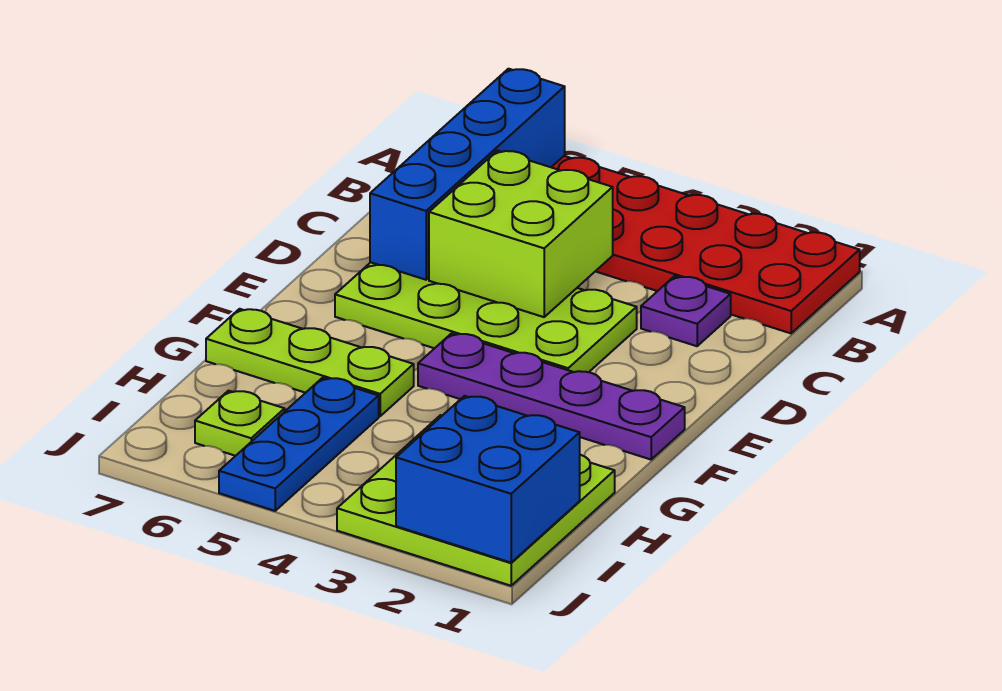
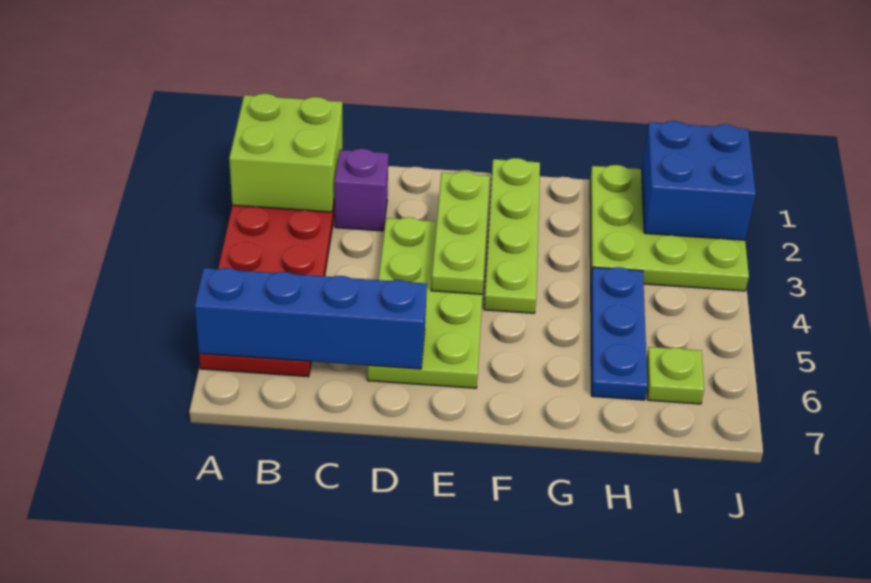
purple 1x1 plate [641,276,731,346] -> purple 1x1 brick [335,149,388,231]
lime 2x2 brick [429,151,613,317] -> lime 2x2 brick moved to [229,94,342,212]
purple 1x4 plate [418,333,685,460] -> lime 1x4 plate [484,158,540,313]
lime 1x3 plate [206,309,414,416] -> lime 1x3 plate moved to [431,172,490,294]
blue 1x3 plate [219,378,379,511] -> blue 1x3 plate turned to [591,267,647,400]

